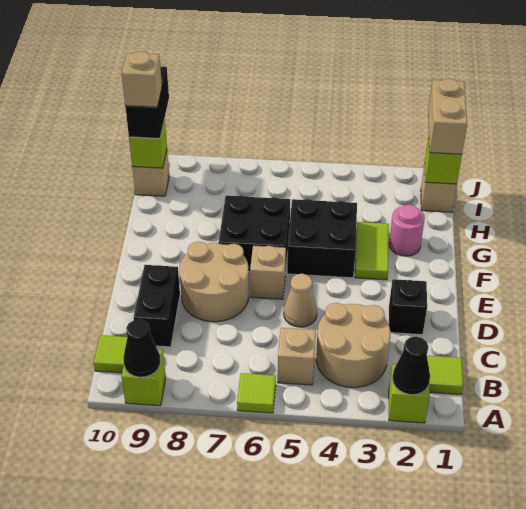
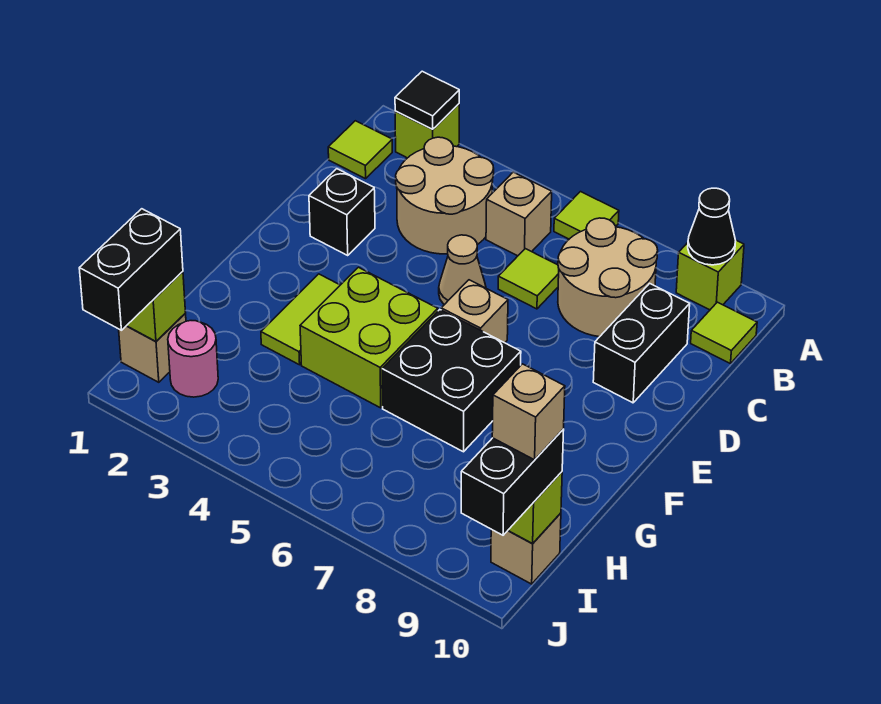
black 1x1 cone [392,337,430,395] -> black 1x1 tile [395,71,459,129]
none -> lime 1x1 tile [498,249,559,309]
tan 2x2 round brick [179,242,249,322] -> tan 2x2 round brick moved to [558,218,658,337]
black 2x2 brick [287,199,357,278] -> lime 2x2 brick [300,267,438,408]
pink 1x1 round brick [389,205,425,256] -> pink 1x1 round brick moved to [168,321,218,397]
tan 1x2 brick [428,79,467,154] -> black 1x2 brick [79,209,183,330]

